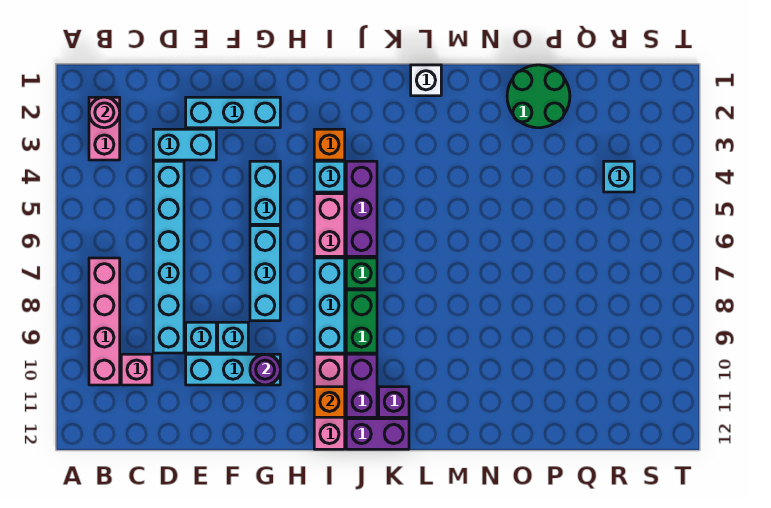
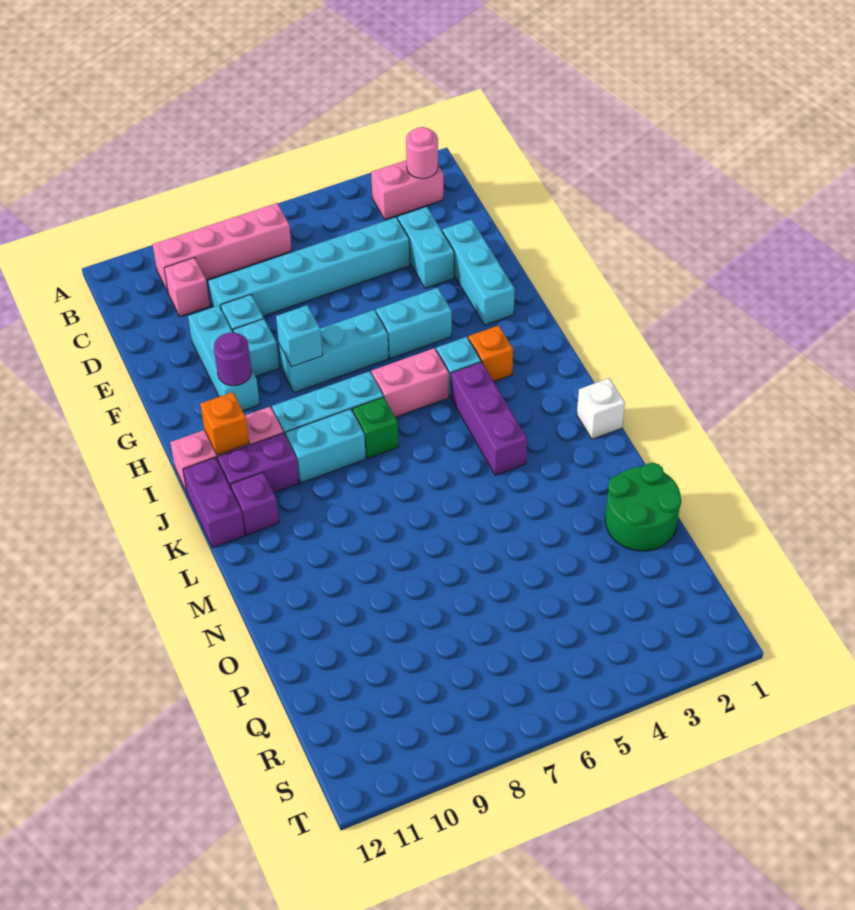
purple 1x3 brick [346,161,377,256] -> purple 1x3 brick turned to [451,362,527,475]
green 1x2 brick [346,290,377,353] -> cyan 1x2 brick [286,409,366,483]
cyan 1x1 brick [604,161,634,192] -> cyan 1x1 brick moved to [276,305,323,367]

